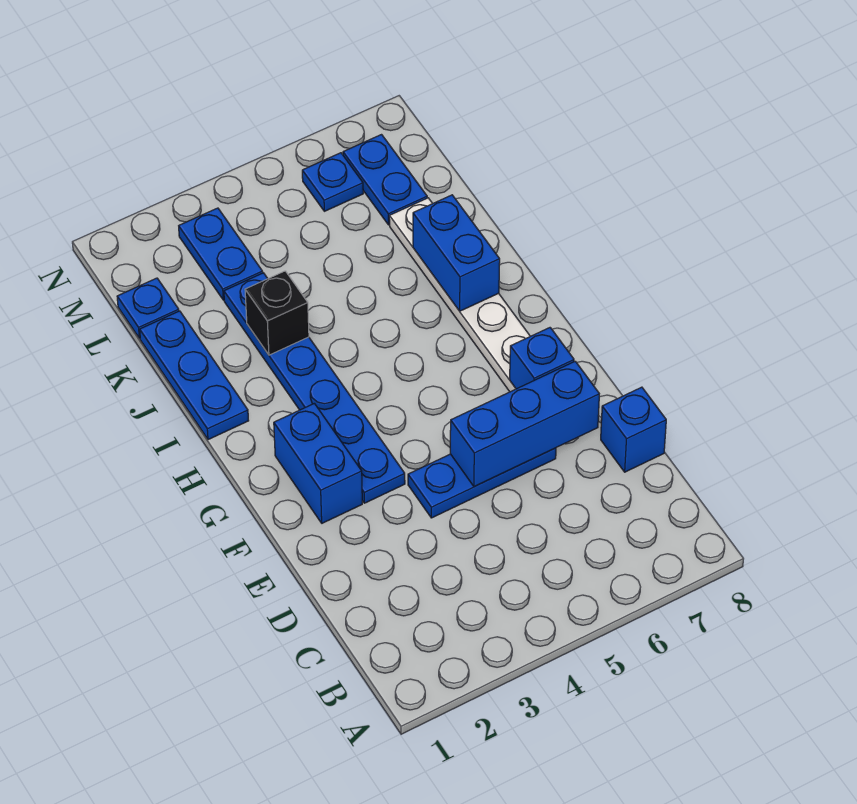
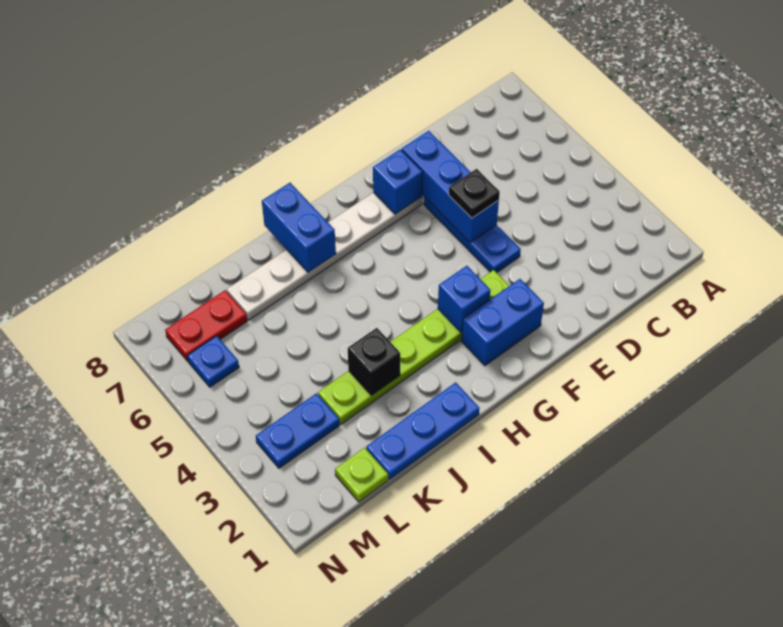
blue 1x1 brick [601,387,666,472] -> blue 1x1 brick moved to [438,266,490,332]
none -> black 1x1 plate [449,169,500,218]
blue 1x6 plate [224,273,405,503] -> lime 1x6 plate [318,270,509,424]
blue 1x2 brick [413,195,500,311] -> blue 1x2 brick turned to [262,183,336,272]
blue 1x1 plate [117,278,179,338] -> lime 1x1 plate [335,448,388,502]
blue 1x2 plate [343,135,427,225] -> red 1x2 plate [165,290,247,361]

